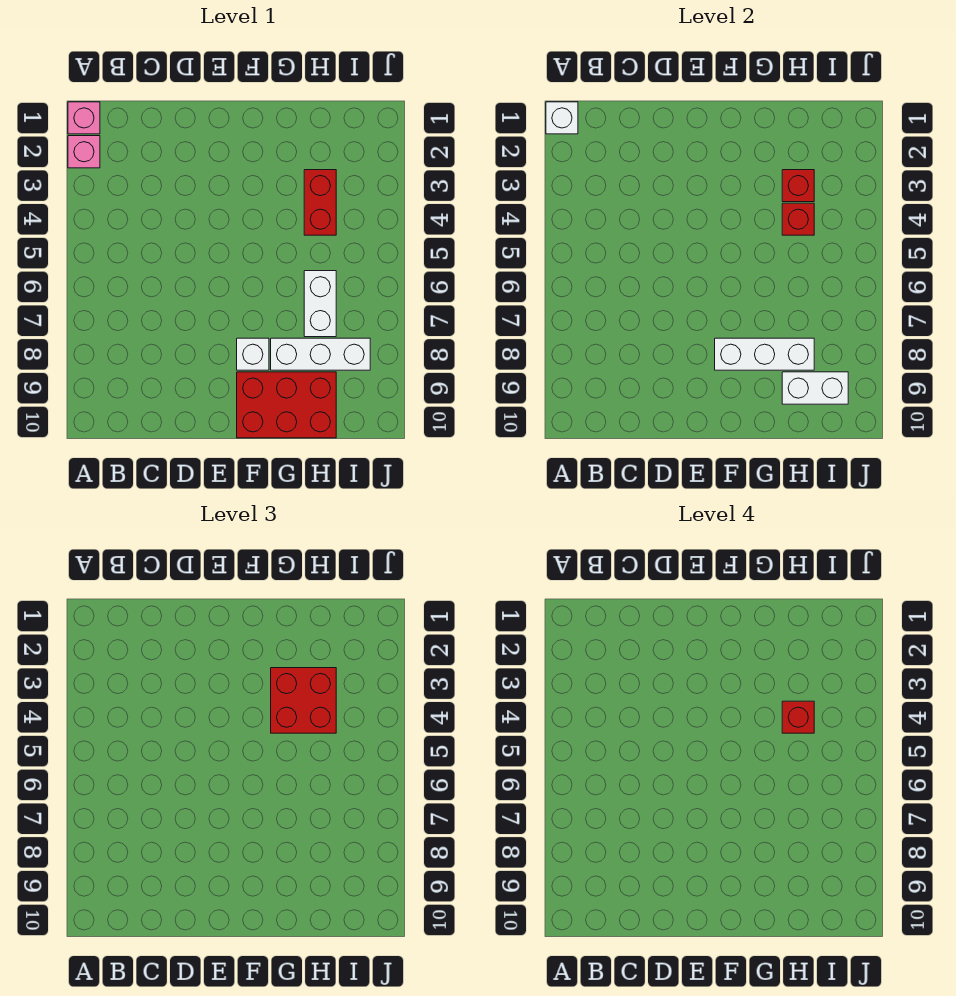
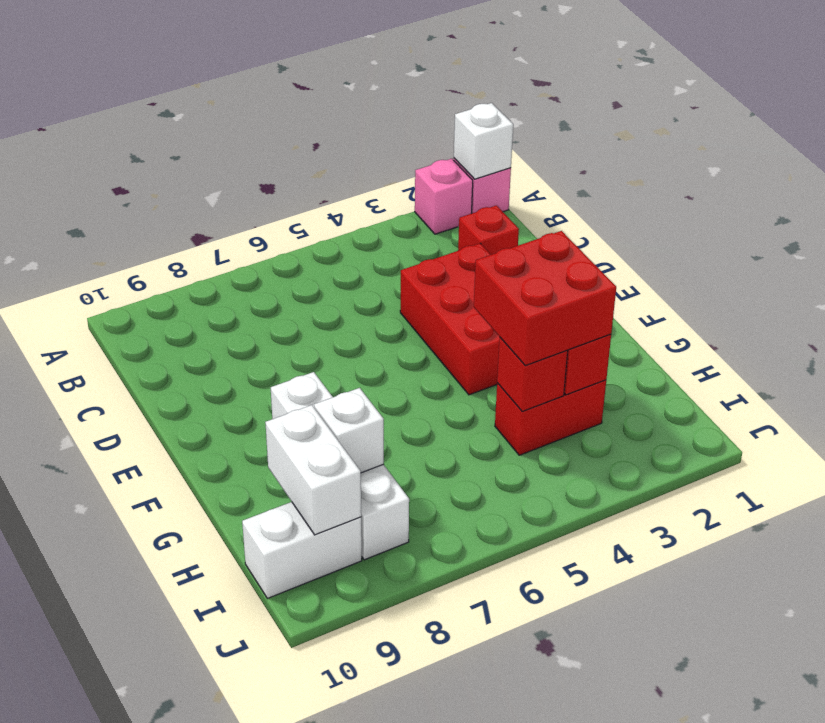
white 1x3 brick [715,338,814,370] -> white 1x1 brick [314,388,384,473]
red 2x3 brick [237,372,336,438] -> red 2x3 brick moved to [400,243,500,395]
red 1x1 brick [782,701,814,733] -> red 1x1 brick moved to [458,205,519,255]
white 1x2 brick [304,271,336,337] -> white 1x2 brick moved to [242,502,362,598]

